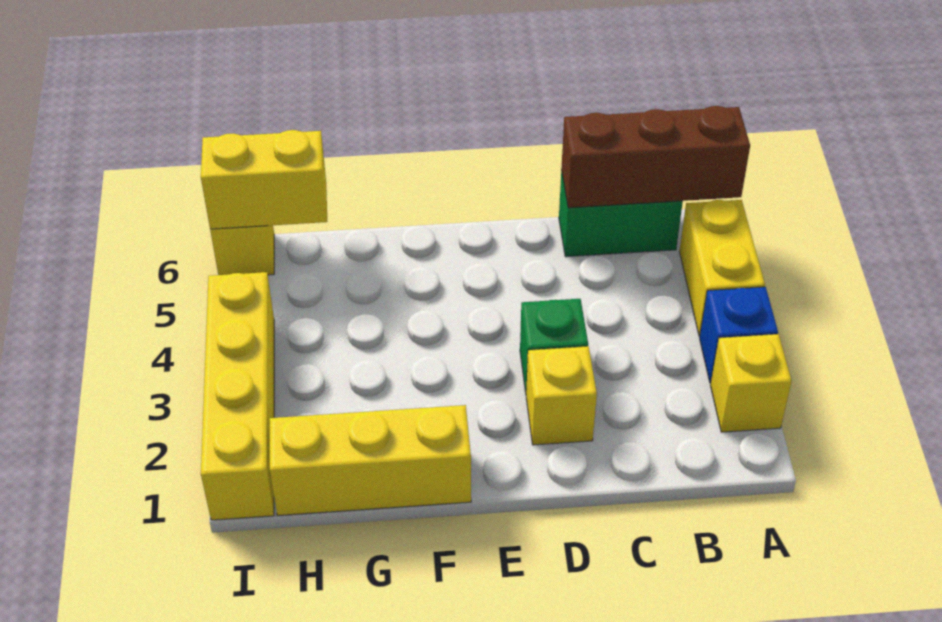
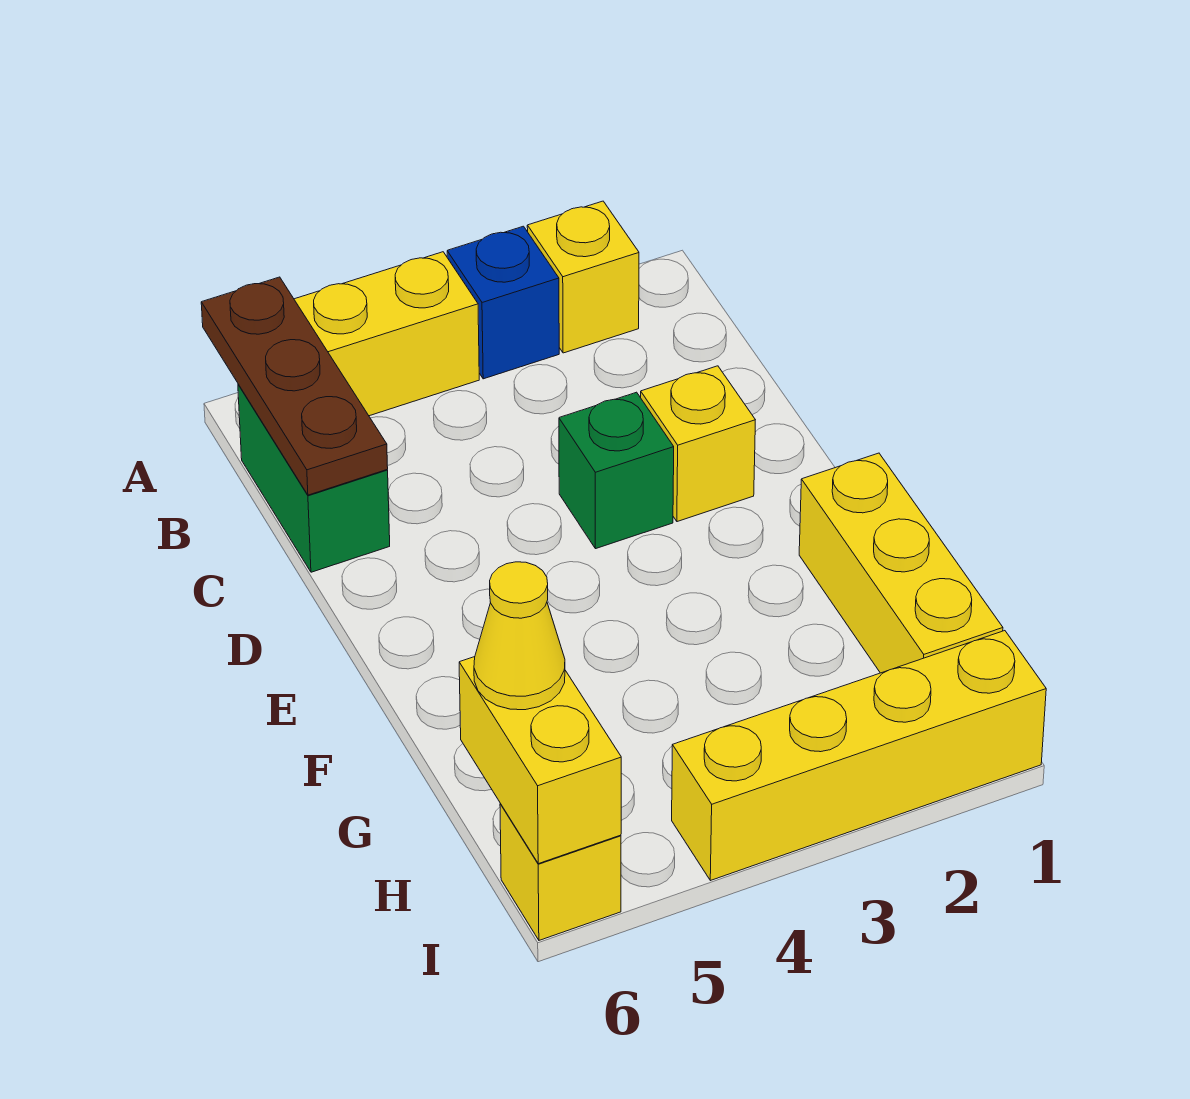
brown 1x3 brick [561,106,750,208] -> brown 1x3 plate [201,277,388,495]
none -> yellow 1x1 cone [474,562,565,710]

